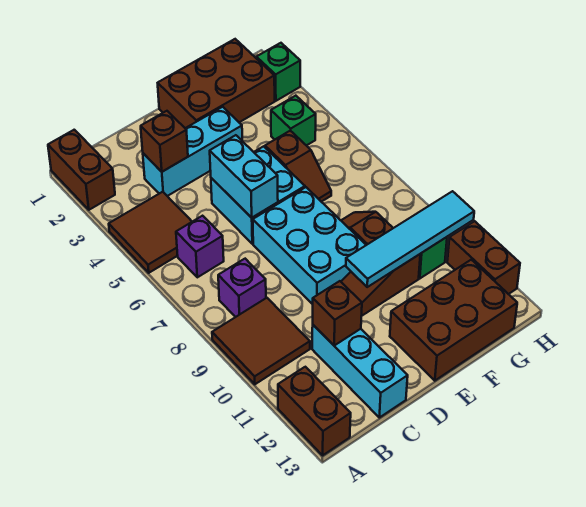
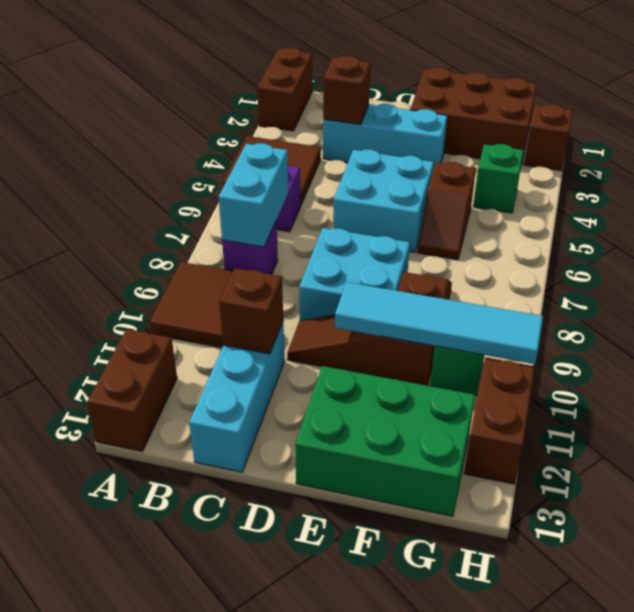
cyan 1x2 brick [210,135,278,218] -> cyan 1x2 brick moved to [219,143,288,247]
cyan 2x3 brick [253,187,366,304] -> cyan 2x2 brick [299,228,410,321]
brown 2x3 brick [390,260,517,381] -> green 2x3 brick [295,366,475,516]
green 1x1 brick [256,43,300,101] -> brown 1x1 brick [524,104,573,171]

